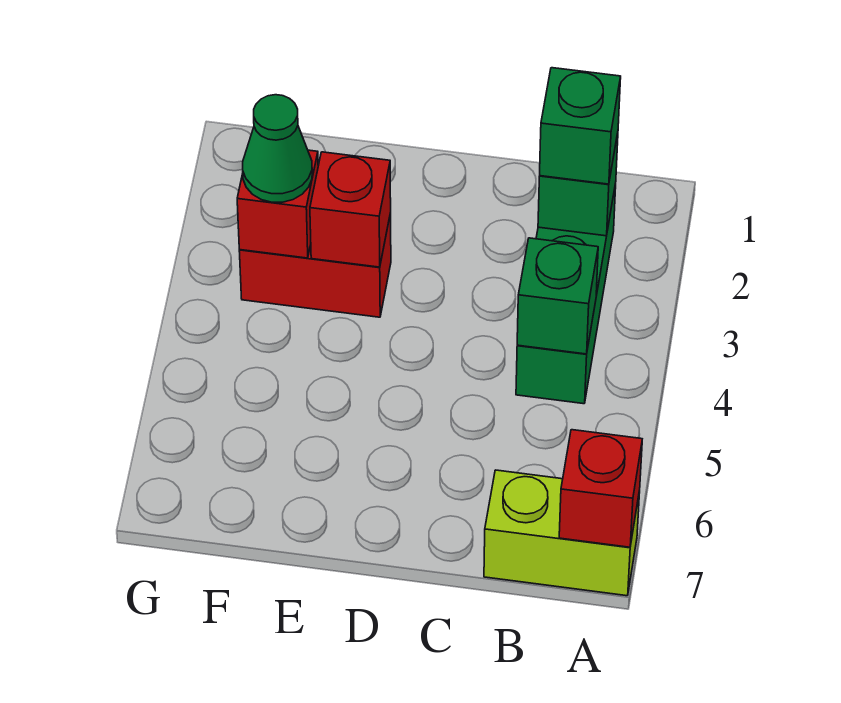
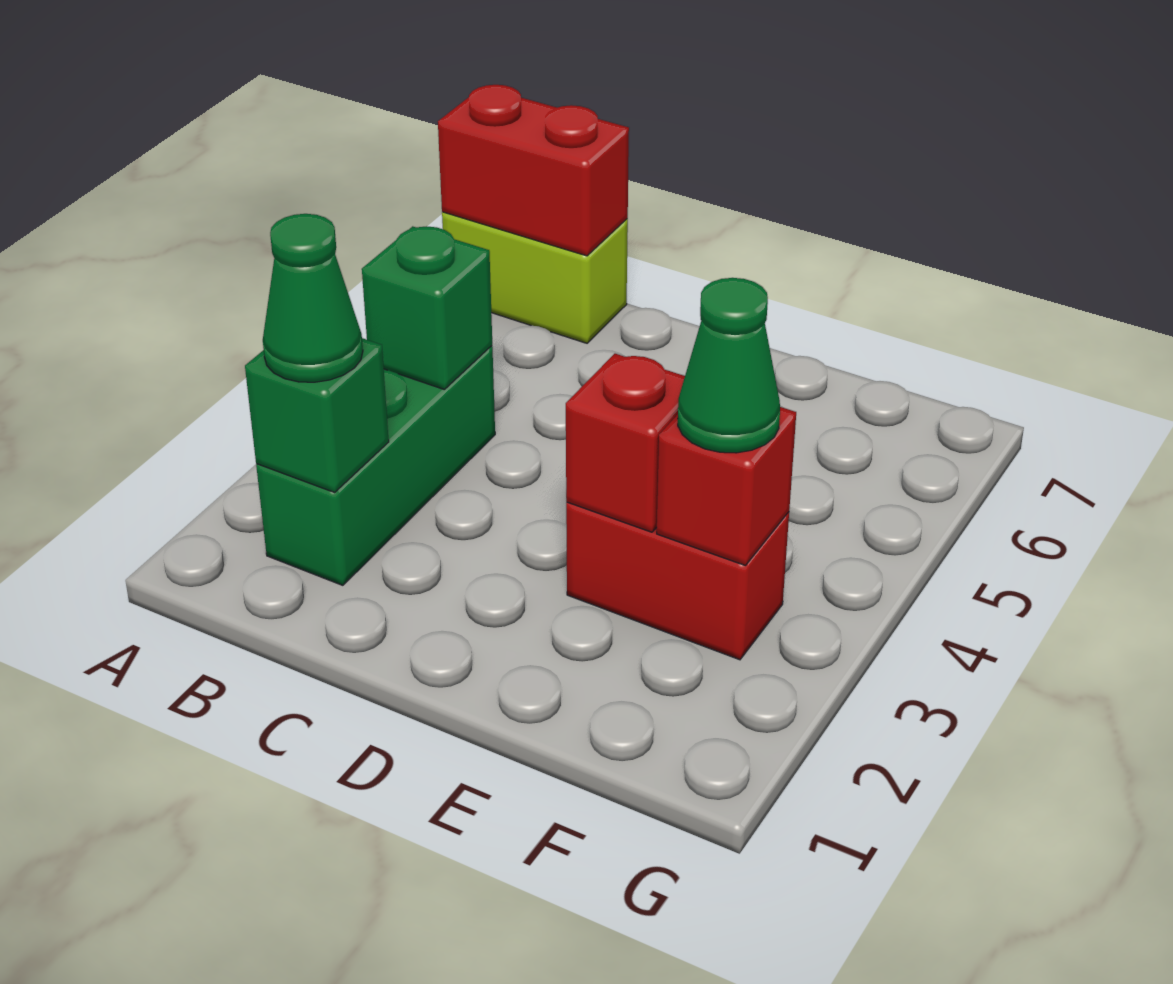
red 1x1 brick [559,430,642,547] -> red 1x2 brick [438,85,629,256]
green 1x1 brick [540,68,621,184] -> green 1x1 cone [263,214,363,382]

